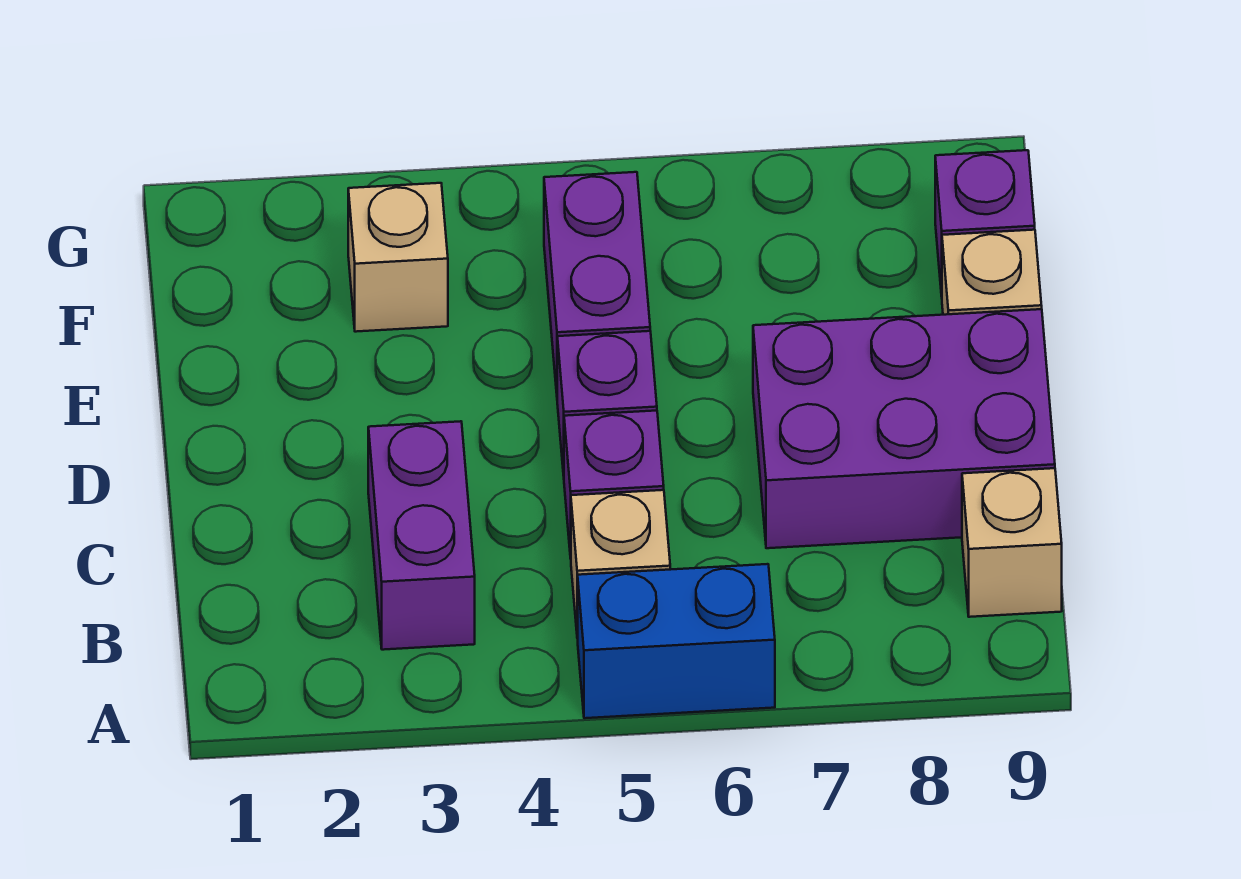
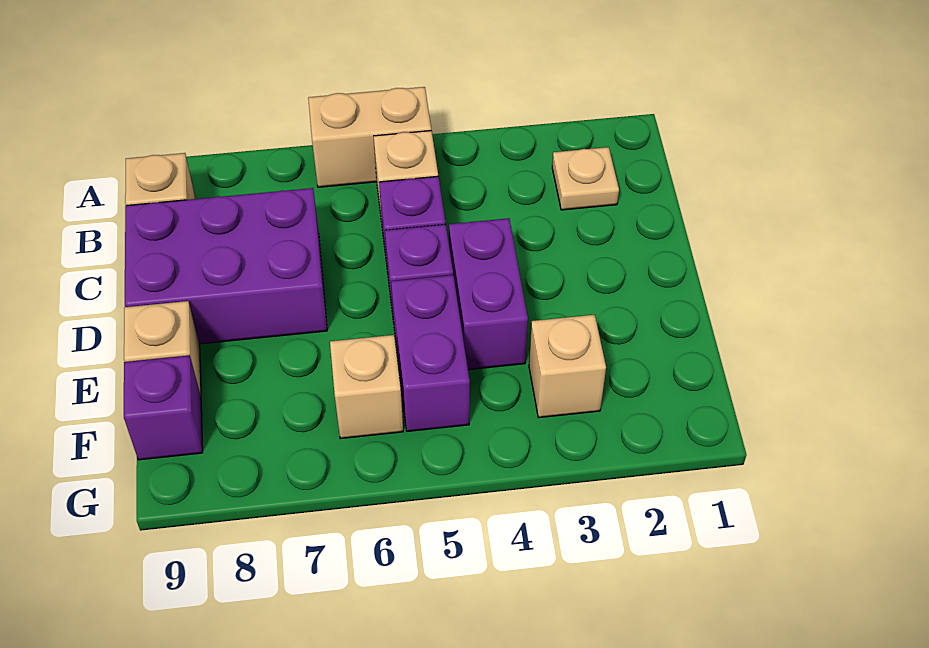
blue 1x2 brick [578,564,775,718] -> tan 1x2 brick [308,87,431,187]
none -> tan 1x1 plate [552,147,619,210]
purple 1x2 brick [368,421,475,650] -> purple 1x2 brick moved to [449,218,528,370]
none -> tan 1x1 brick [330,335,403,439]

